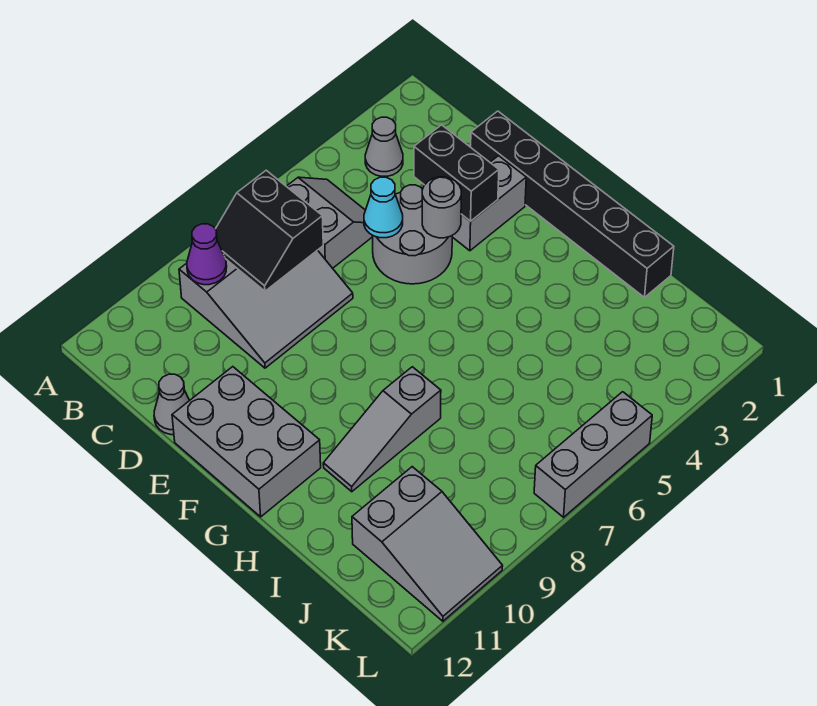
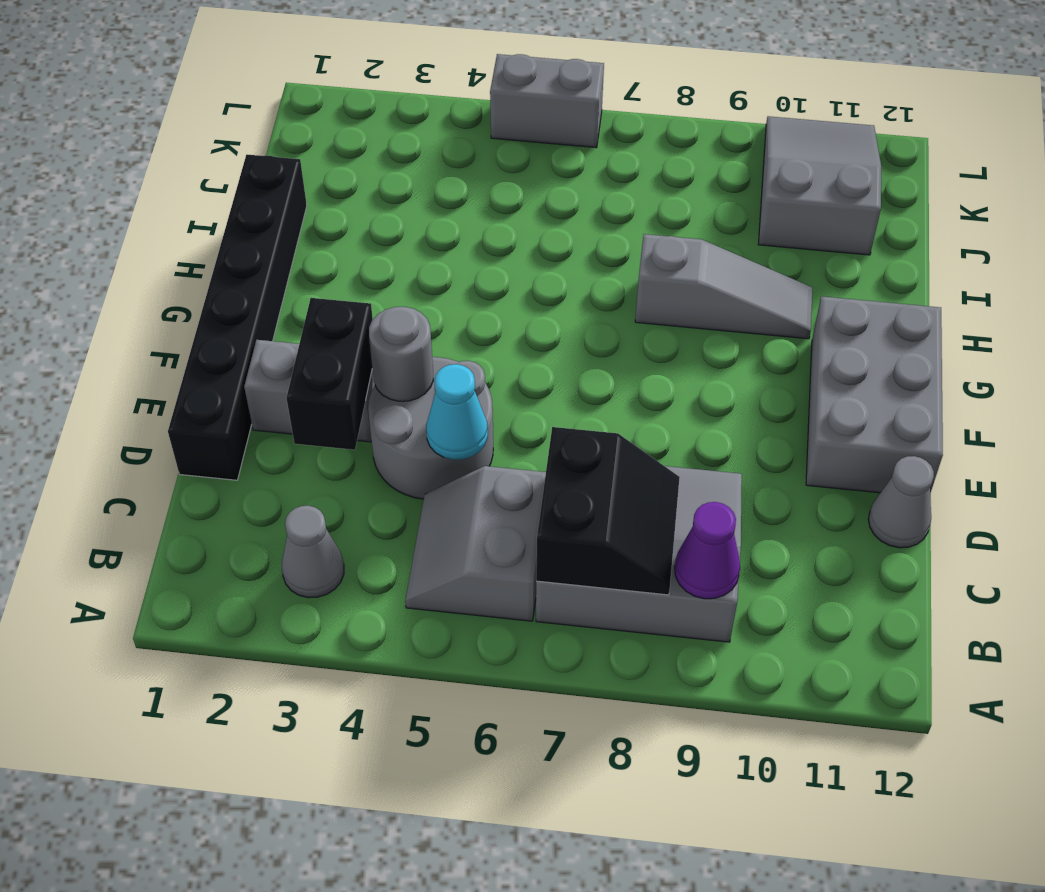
grey 1x3 brick [534,392,652,517] -> grey 1x2 brick [490,54,604,148]

